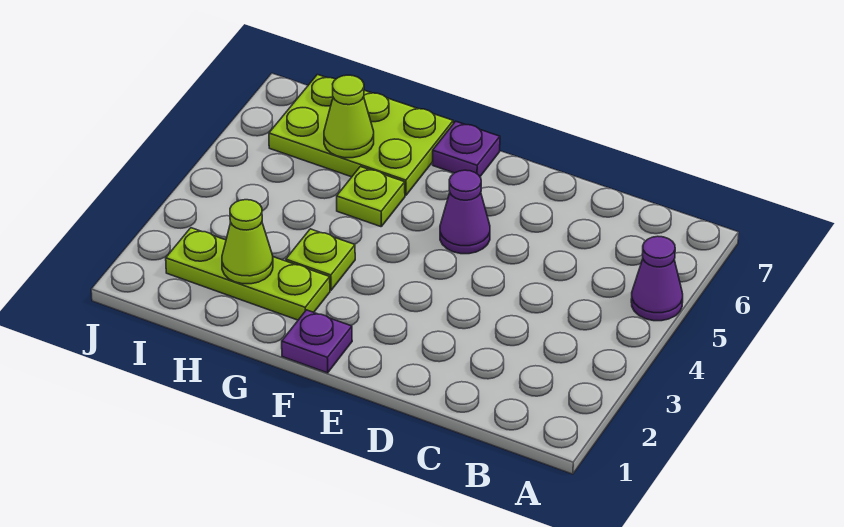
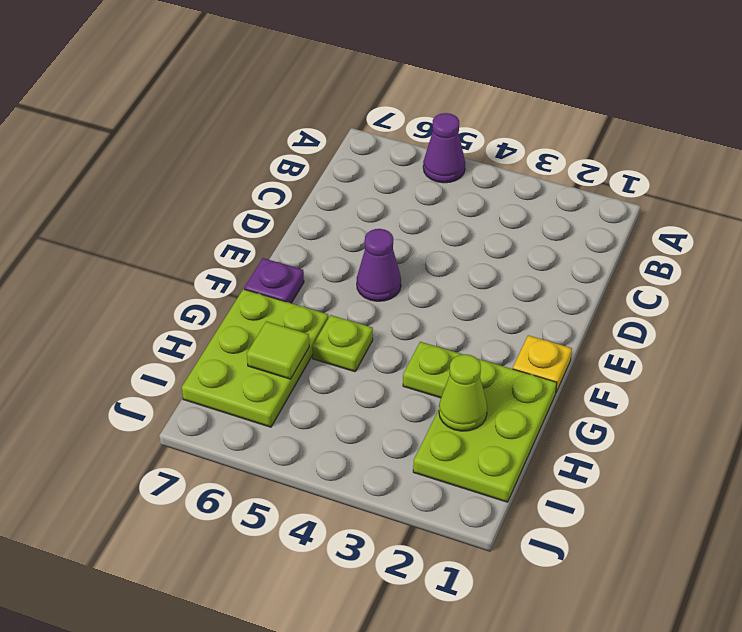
purple 1x1 plate [282,310,352,373] -> yellow 1x1 plate [513,335,572,392]
lime 1x3 plate [166,228,330,320] -> lime 2x3 plate [413,359,557,502]
lime 1x1 cone [324,75,374,158] -> lime 1x1 tile [247,321,309,379]

